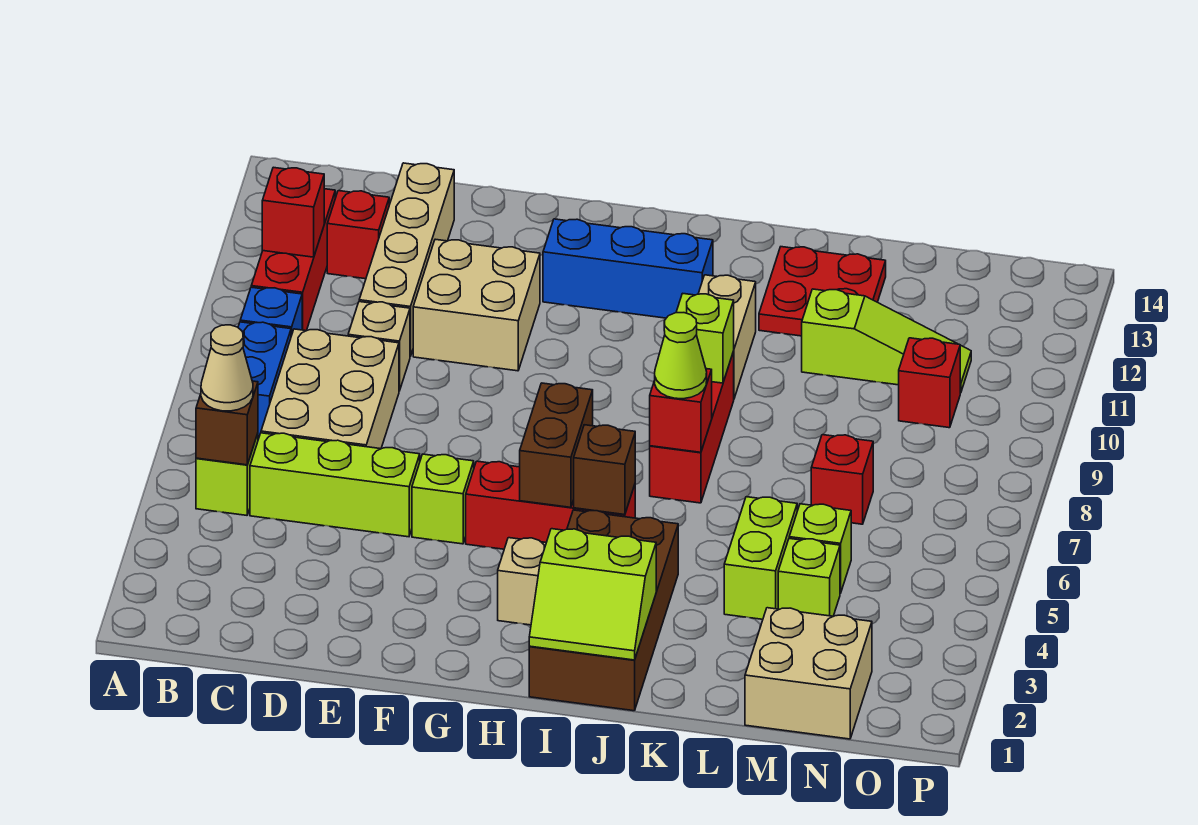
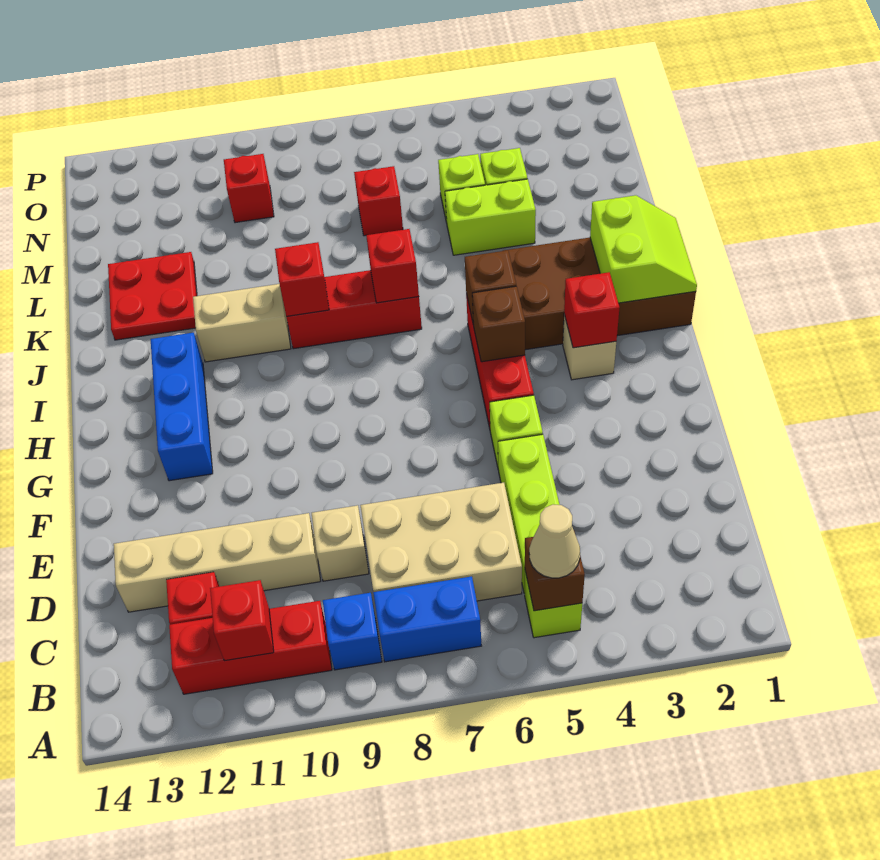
tan 2x2 brick [413,239,540,371] -> none
none -> red 1x1 brick [564,272,620,348]
brown 1x2 brick [520,383,593,507] -> brown 1x1 brick [472,286,525,362]
lime 1x1 cone [655,313,707,399] -> none
lime 1x1 brick [676,293,734,383] -> red 1x1 brick [275,242,329,316]
lime 1x3 slope [802,289,971,393] -> none
tan 2x2 brick [745,608,872,739] -> none

